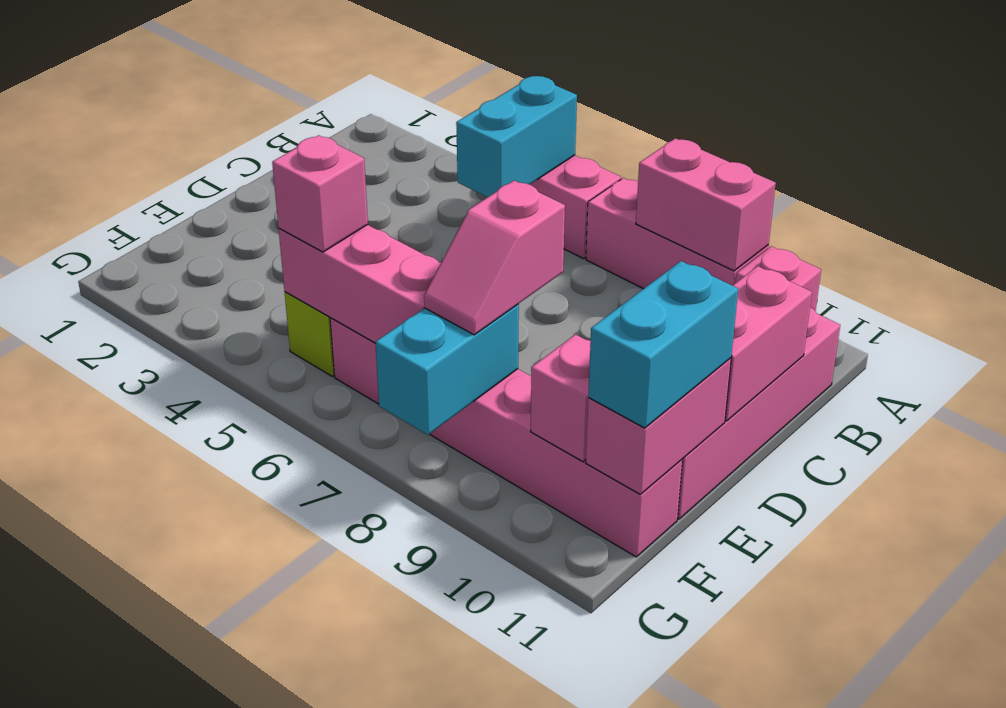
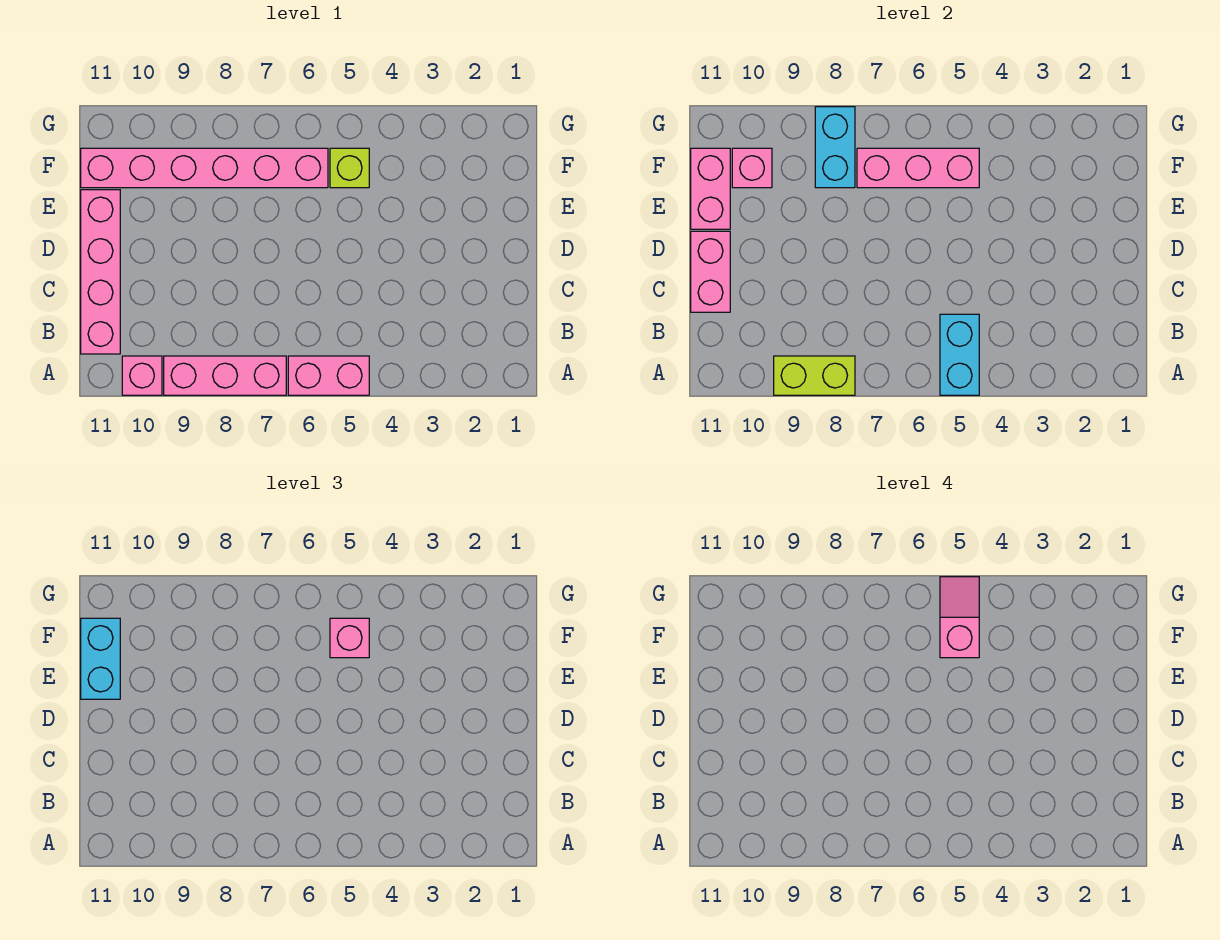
pink 1x2 brick [636,138,776,271] -> lime 1x2 brick [774,356,855,395]
pink 1x2 slope [424,181,565,335] -> pink 1x2 slope moved to [940,577,979,658]

